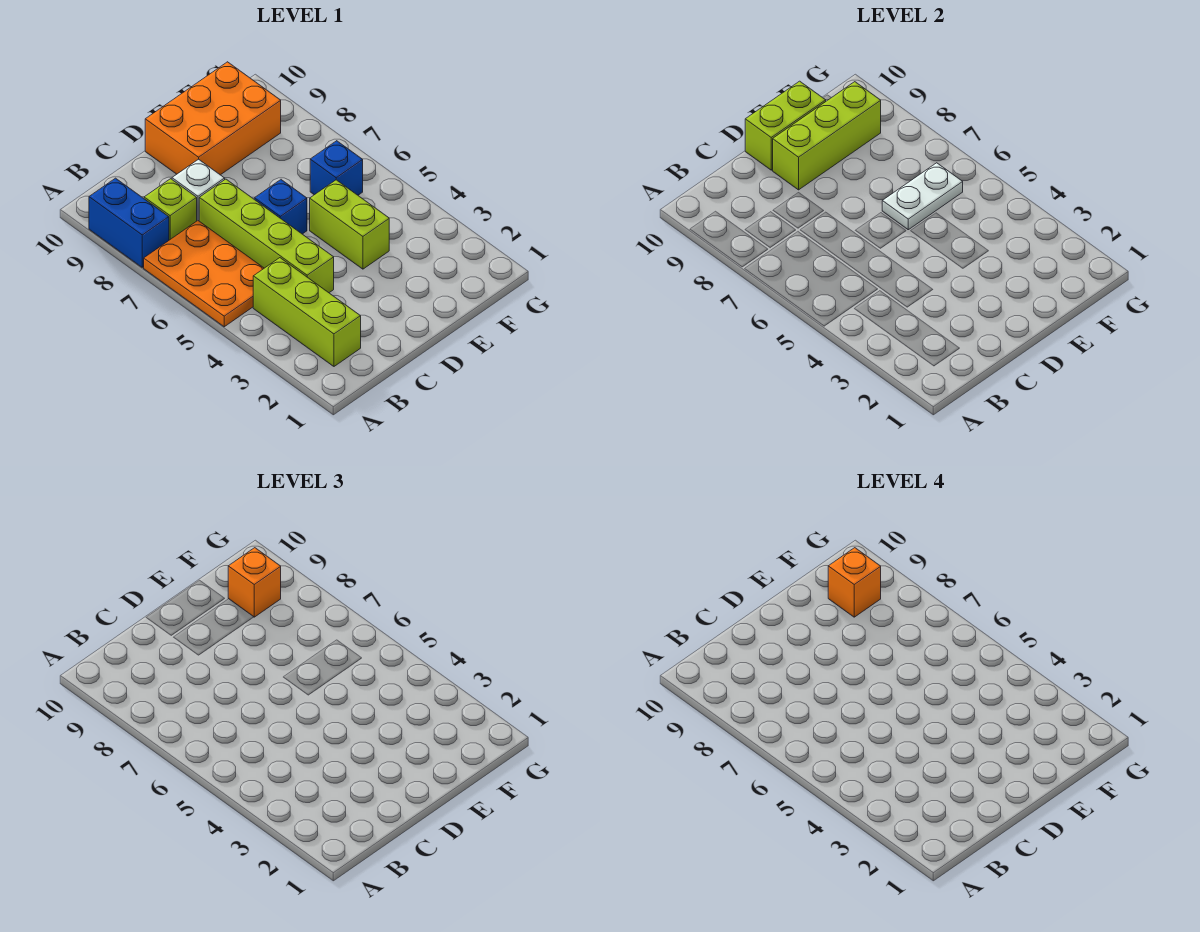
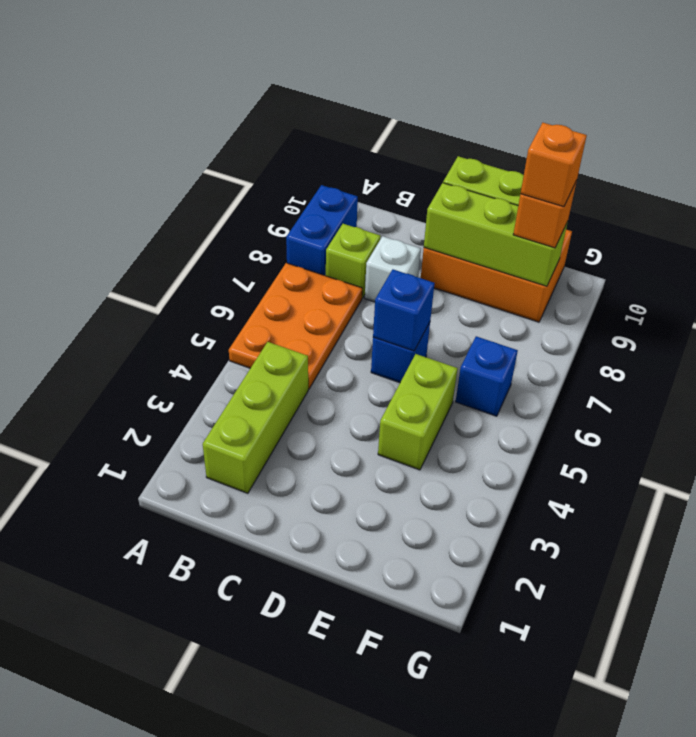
lime 1x4 brick [199,179,334,293] -> none
none -> blue 1x1 brick [373,269,434,351]
white 1x2 plate [882,163,963,230] -> none

